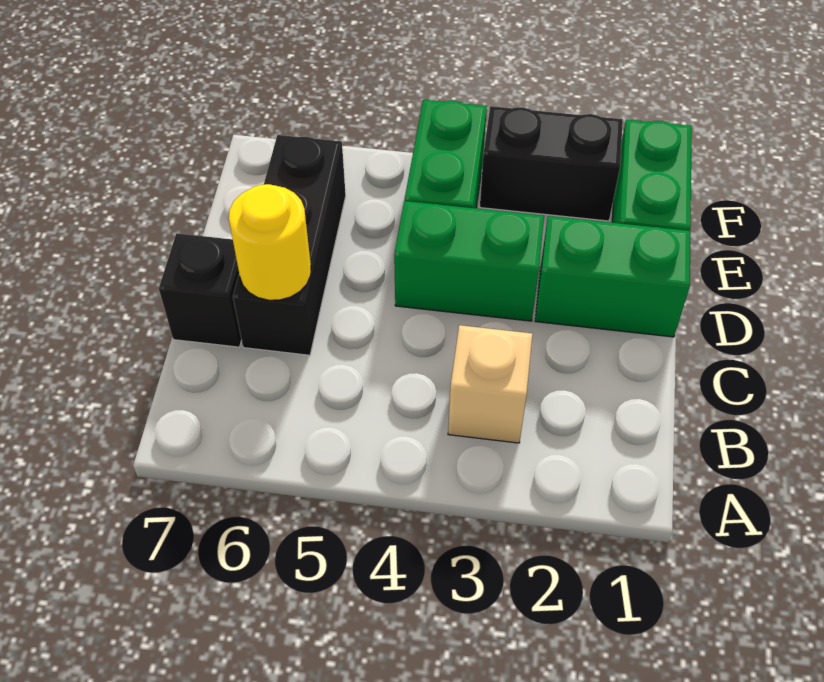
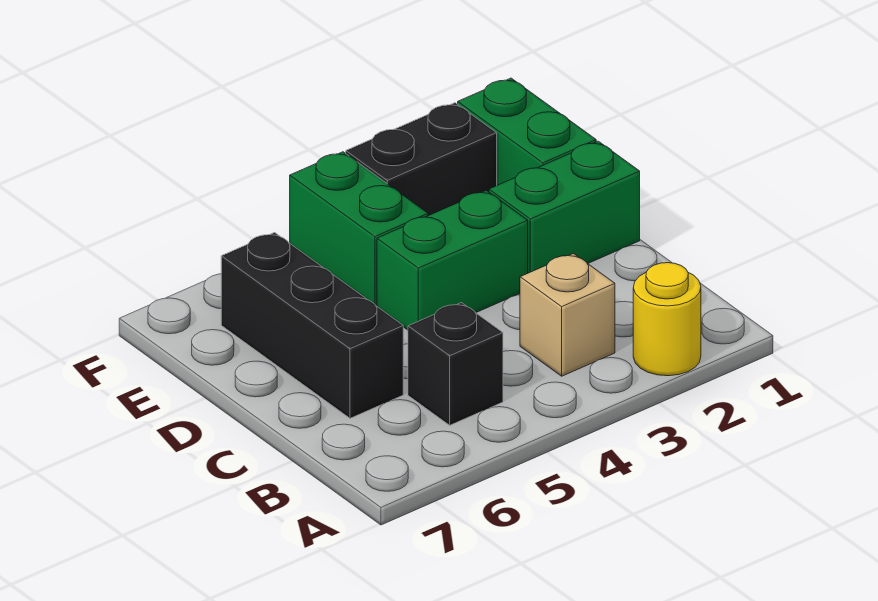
yellow 1x1 round brick [229,184,311,300] -> yellow 1x1 round brick moved to [633,263,701,376]
black 1x1 brick [159,233,242,347] -> black 1x1 brick moved to [408,303,503,425]

